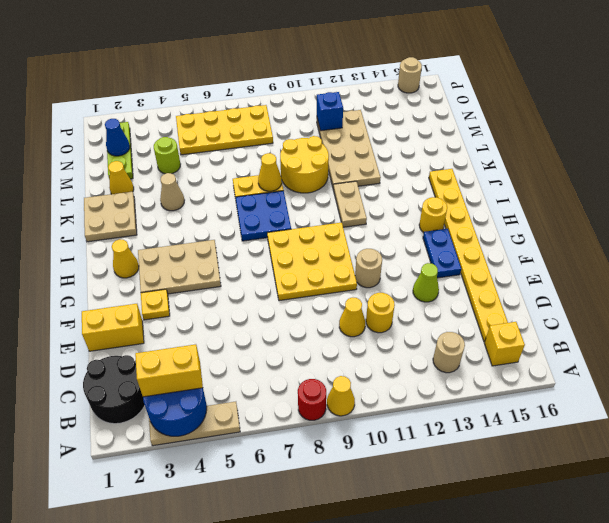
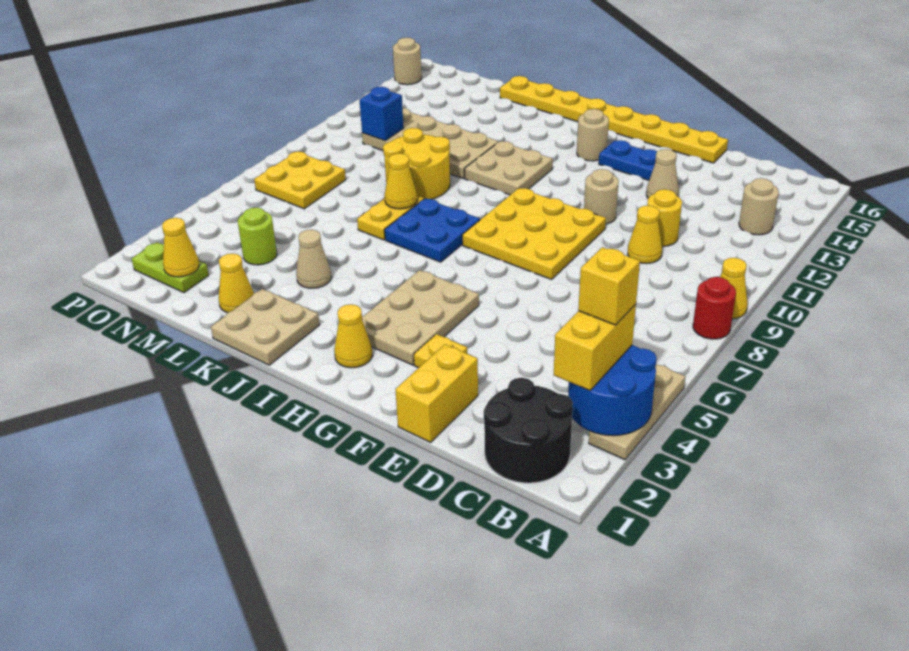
yellow 1x1 brick [484,322,525,366] -> yellow 1x1 brick moved to [578,247,640,325]
yellow 1x8 plate [429,169,508,342] -> yellow 1x8 plate moved to [500,76,728,163]
lime 1x1 cone [413,263,439,302] -> tan 1x1 cone [646,149,679,198]
yellow 1x1 round brick [419,197,447,233] -> tan 1x1 round brick [577,109,609,161]
tan 1x2 plate [333,181,367,227] -> tan 2x2 plate [465,141,553,195]
lime 1x3 plate [107,122,133,180] -> lime 1x2 plate [132,242,209,293]
blue 1x1 cone [105,119,130,156] -> yellow 1x1 cone [162,218,199,277]
yellow 2x4 plate [176,105,273,155] -> yellow 2x2 plate [254,152,346,209]

